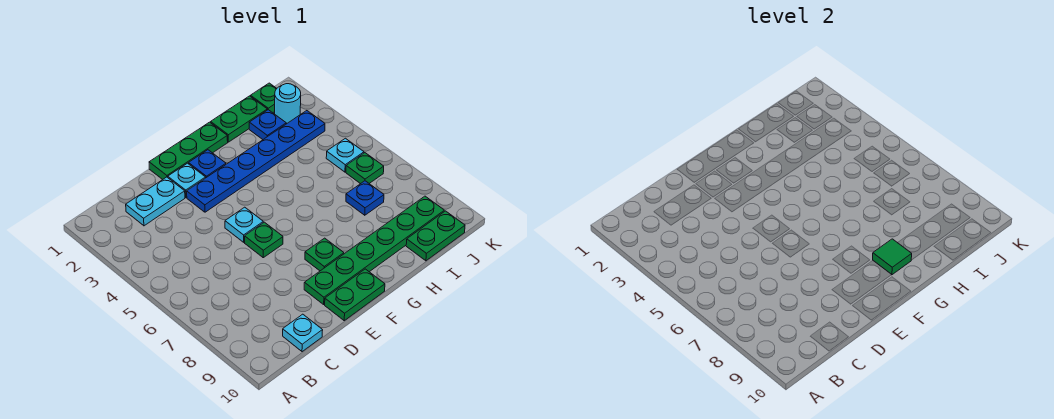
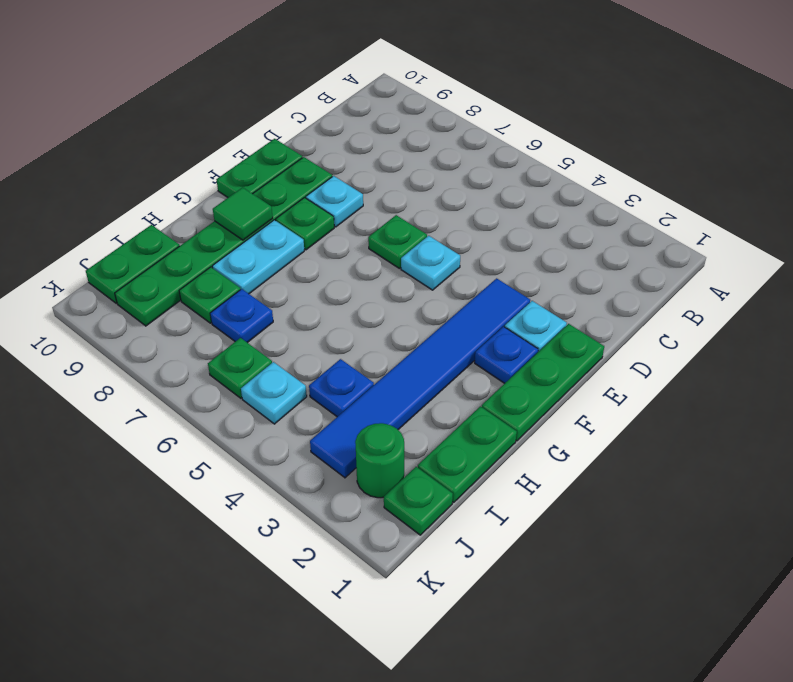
cyan 1x2 plate [126,177,185,226] -> cyan 1x2 plate moved to [212,220,304,294]
cyan 1x1 plate [283,314,323,352] -> cyan 1x1 plate moved to [306,176,363,227]
blue 1x6 plate [187,111,325,212] -> blue 1x6 tile [310,278,530,478]
blue 1x1 plate [249,110,286,139] -> blue 1x1 plate moved to [309,359,374,417]
none -> green 1x1 plate [179,267,240,323]
cyan 1x1 round brick [275,84,301,124] -> green 1x1 round brick [355,423,404,498]

